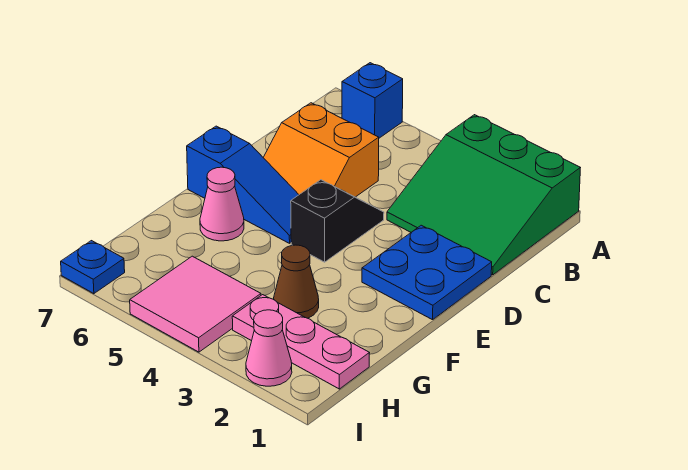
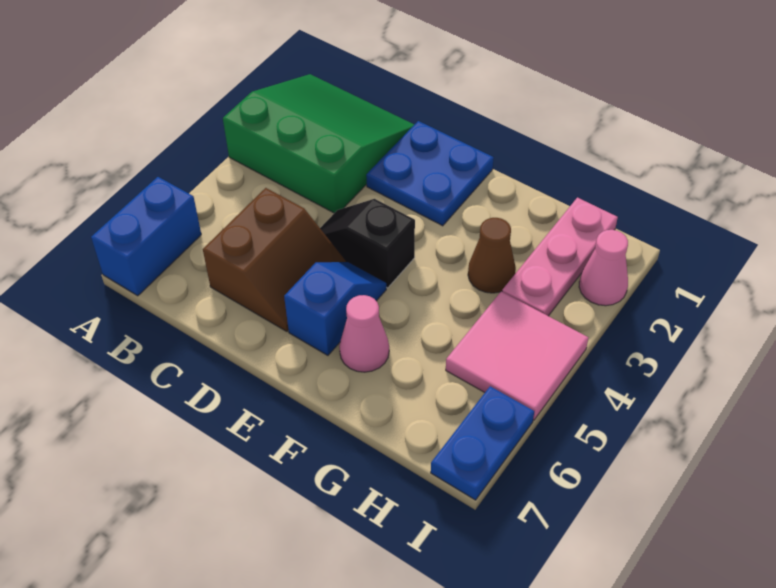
green 3x3 slope [387,115,580,275] -> green 3x3 slope turned to [223,74,414,213]
blue 1x1 brick [342,63,403,138] -> blue 1x2 brick [91,177,201,296]
orange 2x2 slope [263,103,379,197] -> brown 2x2 slope [203,188,346,331]
blue 1x3 slope [187,126,299,243] -> blue 1x2 slope [284,262,386,355]
blue 1x1 plate [61,241,125,294] -> blue 1x2 plate [431,386,534,500]

